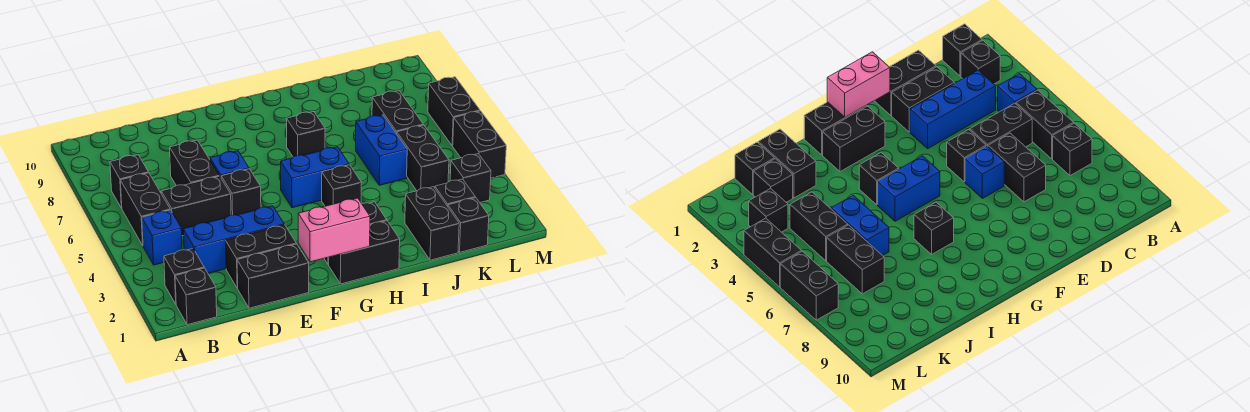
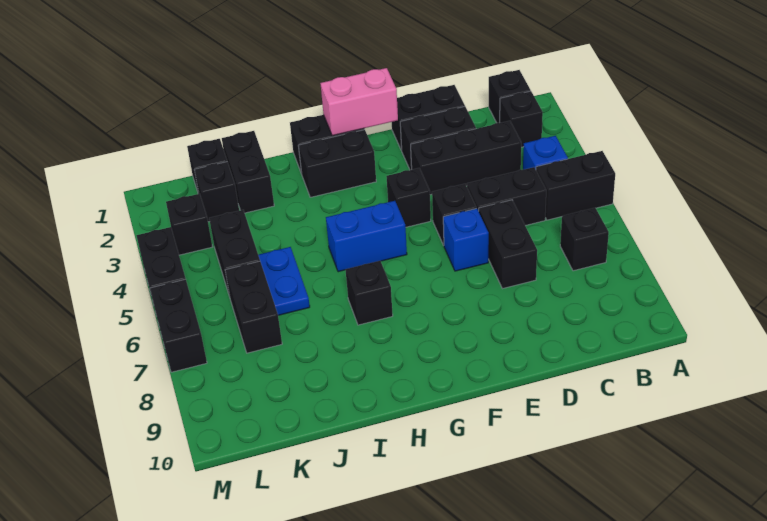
black 1x2 brick [120,173,170,245] -> black 1x2 brick turned to [536,151,615,220]
blue 1x3 brick [183,206,284,273] -> black 1x3 brick [411,121,521,195]
black 1x1 brick [322,165,362,206] -> black 1x1 brick moved to [387,168,431,227]
blue 1x2 brick [356,115,407,185] -> blue 1x2 plate [258,247,310,315]

